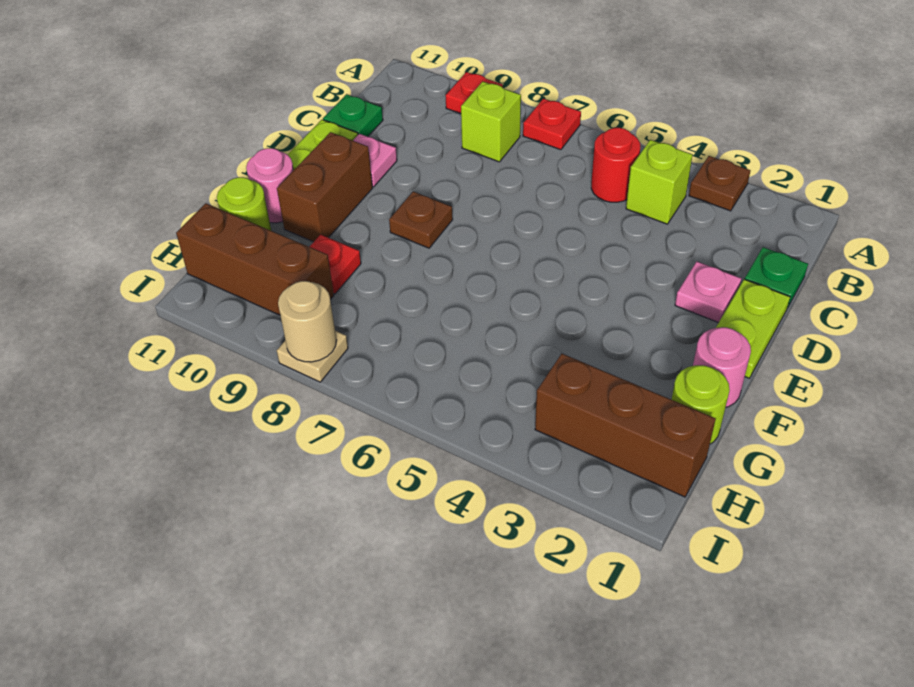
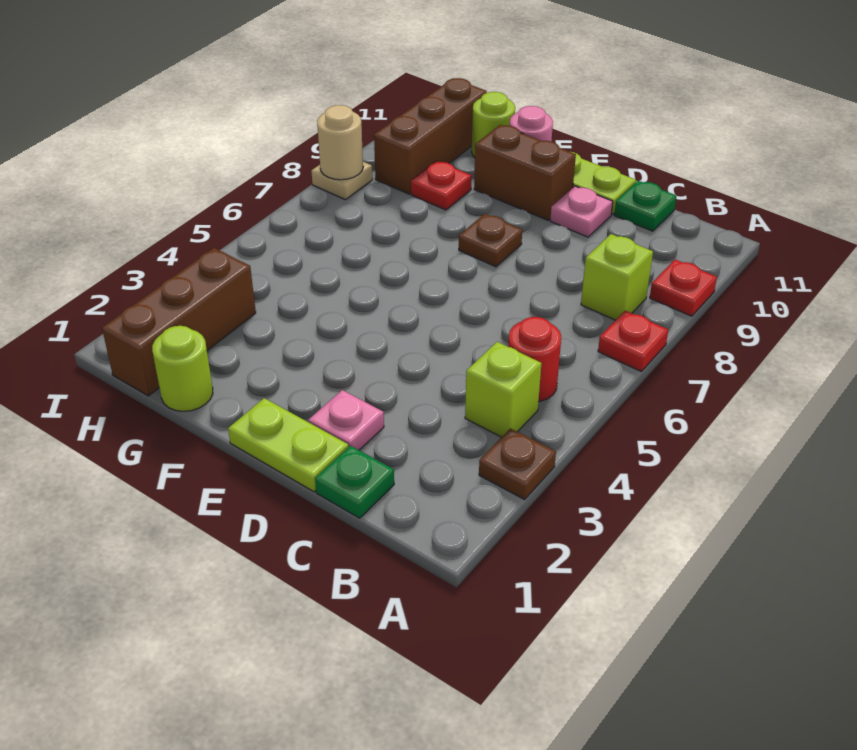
pink 1x1 round brick [693,327,751,407] -> none

